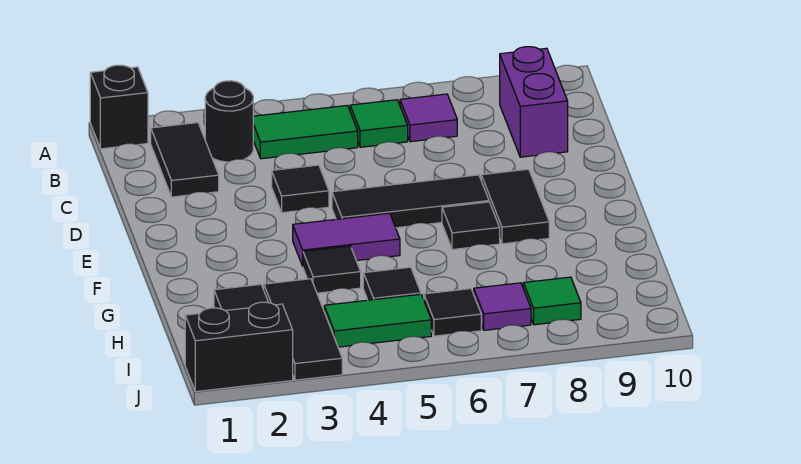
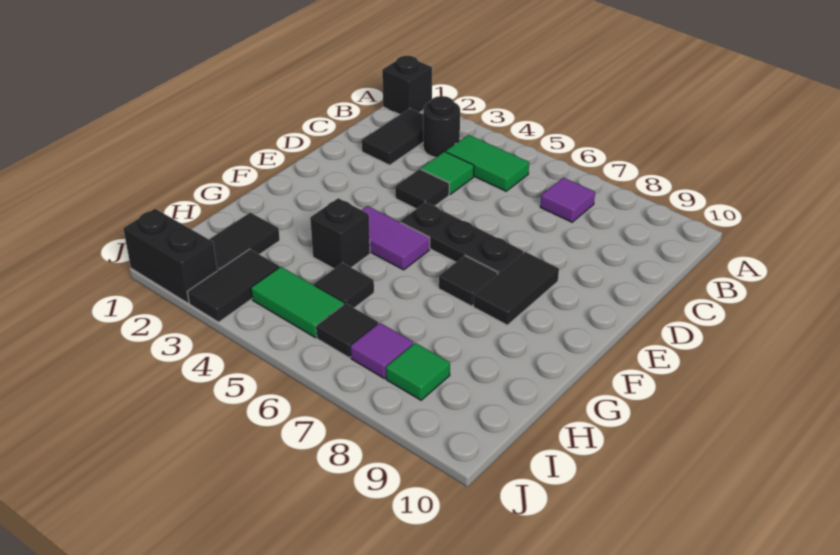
green 1x1 tile [350,100,408,147] -> green 1x1 tile moved to [421,152,474,194]
purple 1x2 brick [500,47,568,157] -> none
black 1x3 tile [332,175,489,228] -> black 1x3 plate [400,202,524,274]
black 1x1 tile [303,246,361,293] -> black 1x1 brick [310,198,370,269]
black 1x3 tile [264,279,342,380] -> black 1x2 tile [188,249,279,322]

